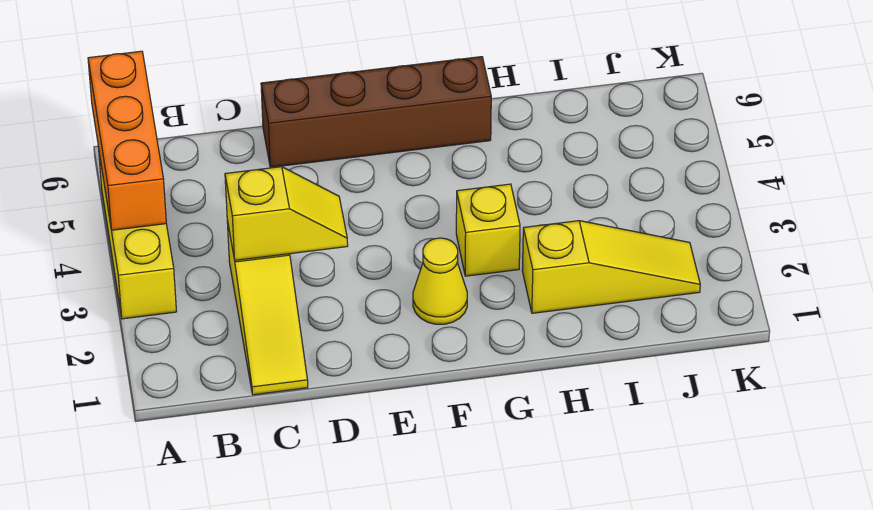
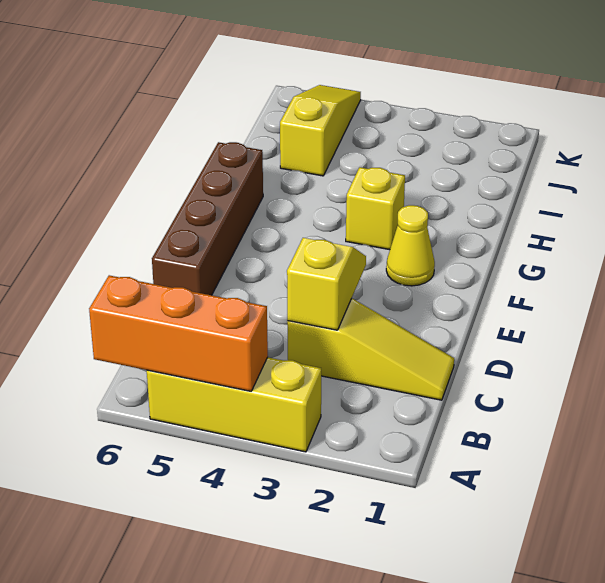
yellow 1x3 slope [522,221,700,313] -> yellow 1x3 slope moved to [280,85,361,176]

